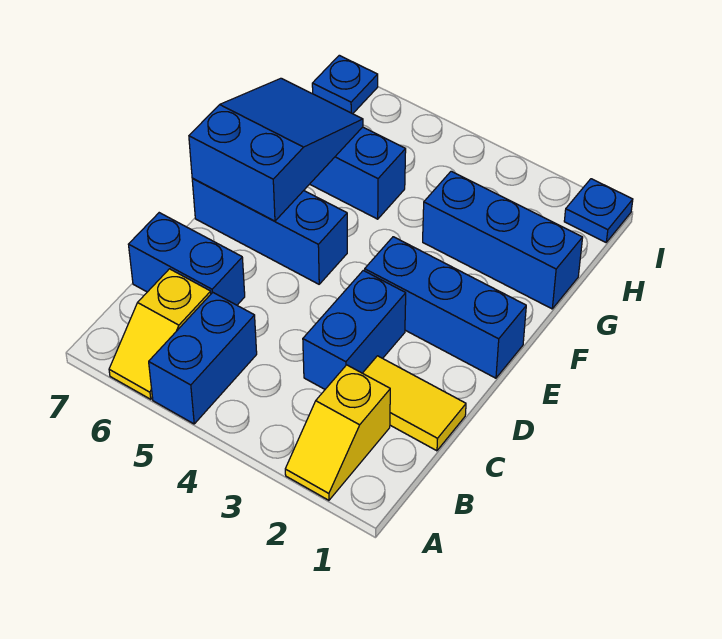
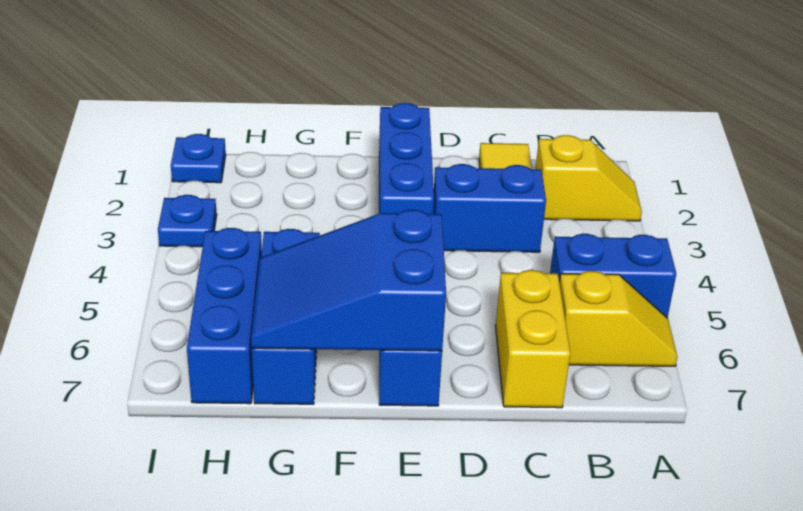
blue 1x2 brick [128,213,245,305] -> yellow 1x2 brick [496,270,570,408]
blue 1x3 brick [423,171,583,309] -> blue 1x3 brick moved to [187,228,262,404]
blue 1x1 plate [312,55,378,114] -> blue 1x1 plate moved to [158,195,217,247]

